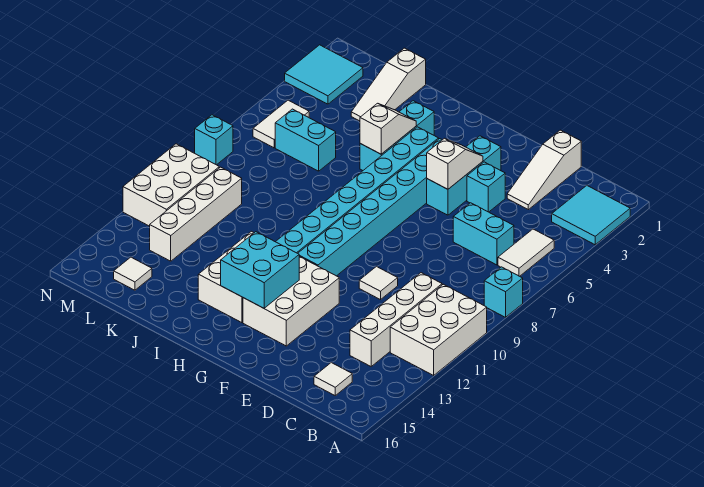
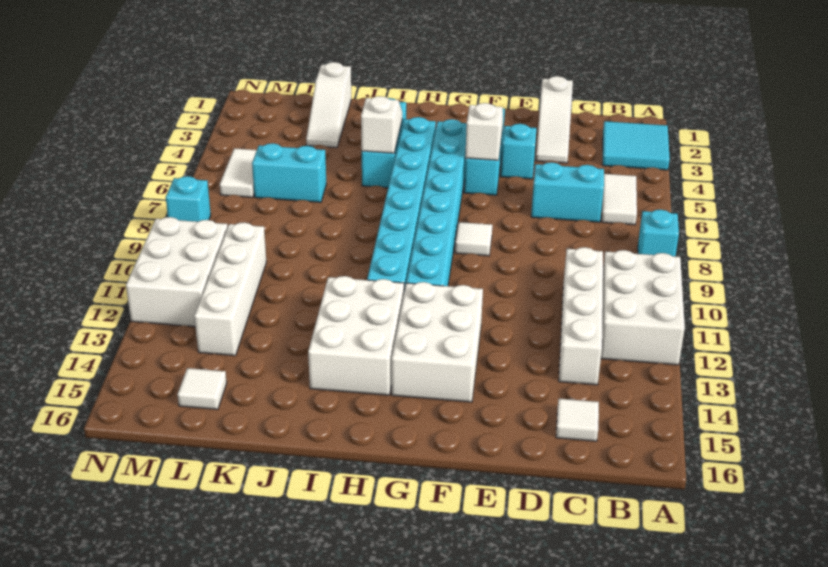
white 1x1 tile [359,266,398,300] -> white 1x1 tile moved to [455,222,492,256]
cyan 2x2 brick [221,232,299,308] -> none
cyan 2x2 tile [285,45,363,104] -> none

